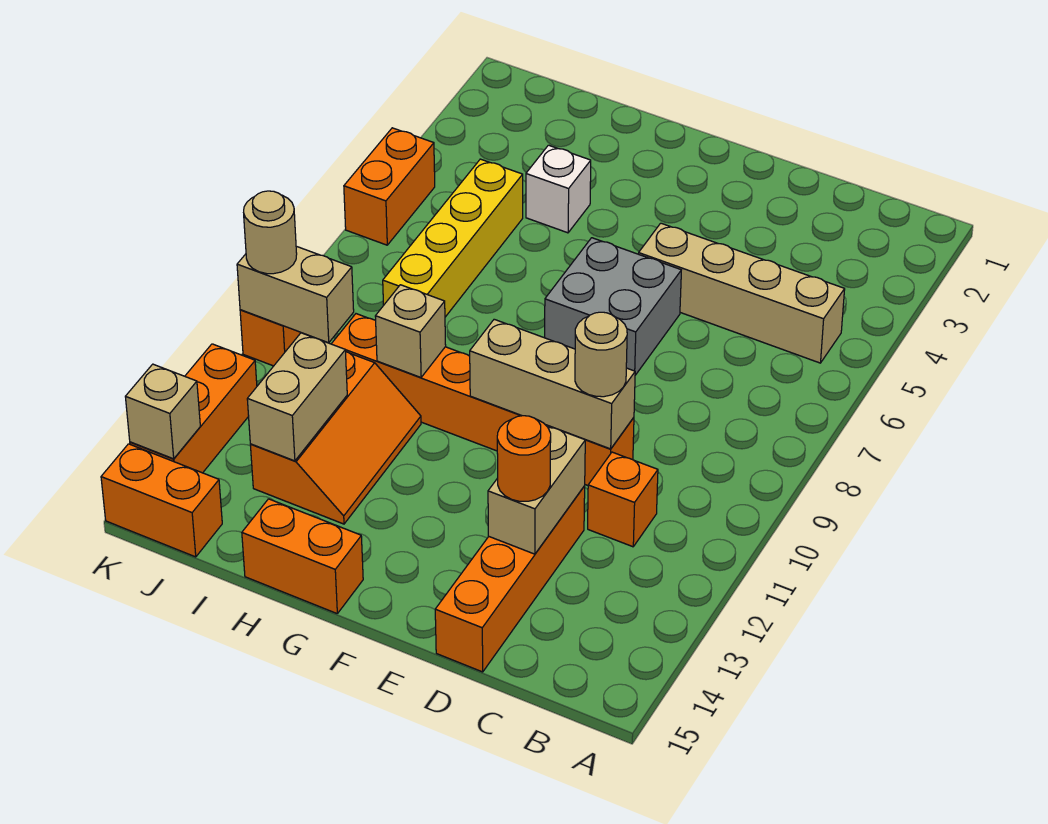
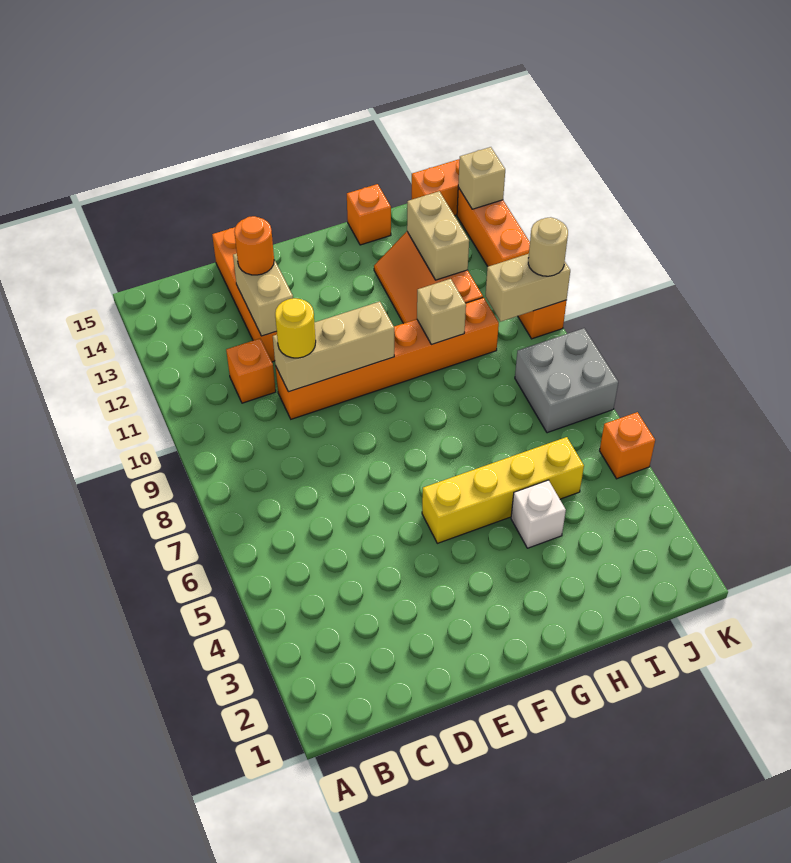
tan 1x4 brick [639,223,845,363] -> none
tan 1x1 round brick [575,312,627,397] -> yellow 1x1 round brick [275,298,316,358]
grey 2x2 brick [545,238,681,375] -> grey 2x2 brick moved to [515,328,618,433]
orange 1x2 brick [242,499,363,613] -> orange 1x1 brick [347,184,391,245]
yellow 1x4 brick [383,159,523,317] -> yellow 1x4 brick turned to [422,437,584,543]
orange 1x2 brick [344,128,435,245] -> orange 1x1 brick [600,412,655,479]

